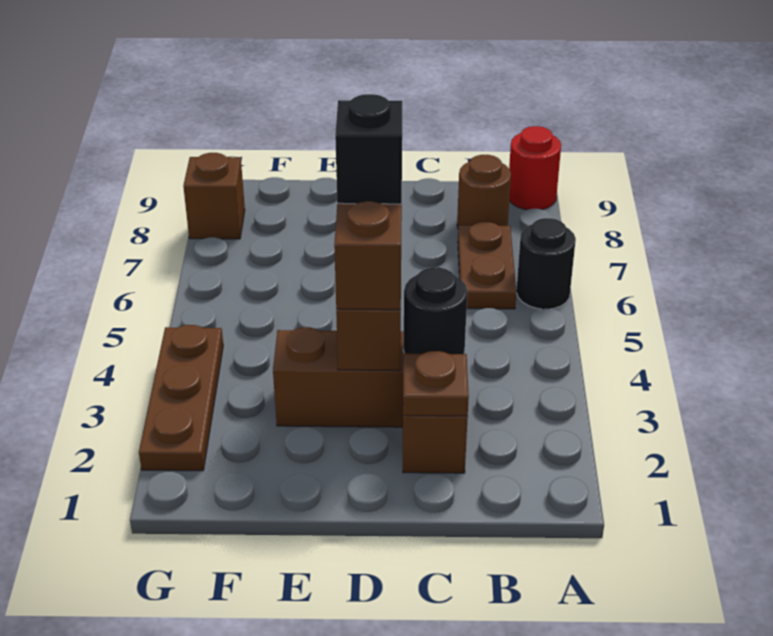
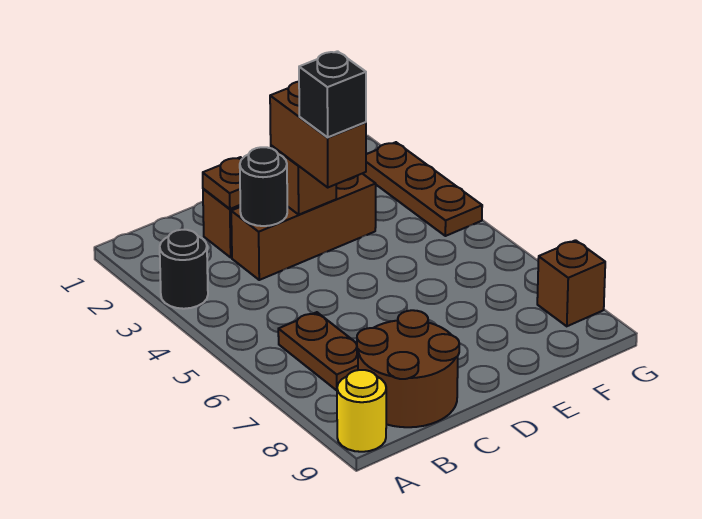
black 1x1 round brick [516,218,576,309] -> black 1x1 round brick moved to [160,230,208,309]
red 1x1 round brick [509,126,561,210] -> yellow 1x1 round brick [337,370,386,452]
brown 1x1 round brick [457,155,511,227] -> brown 2x2 round brick [357,310,459,427]

